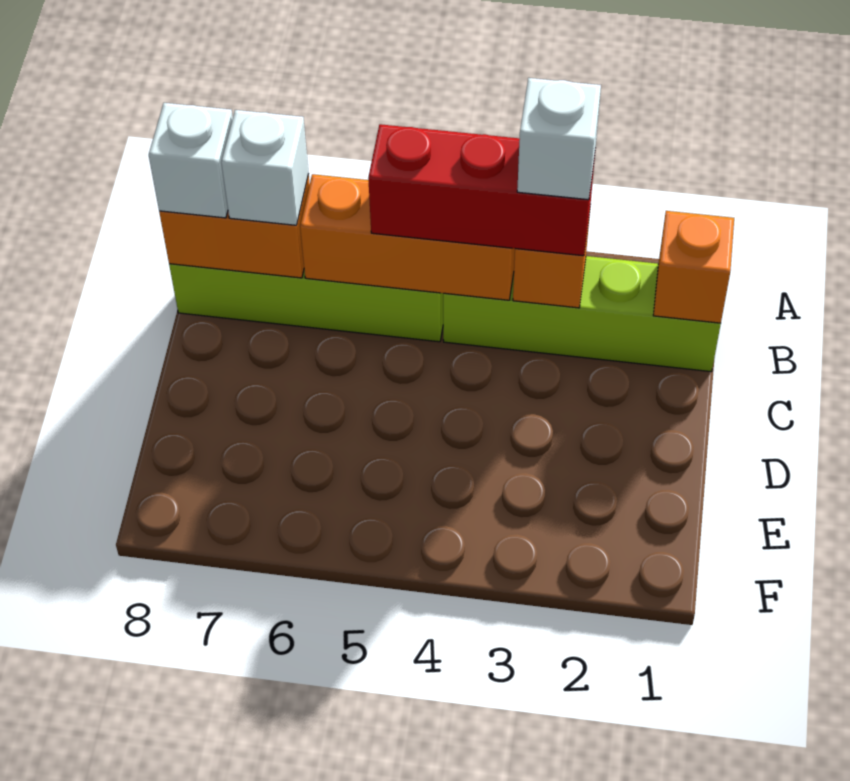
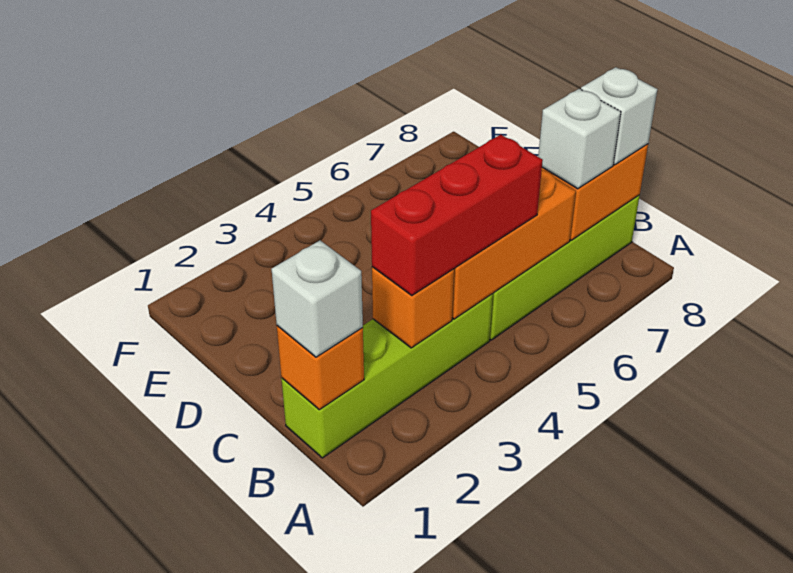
white 1x1 brick [517,78,601,200] -> white 1x1 brick moved to [271,241,363,357]

